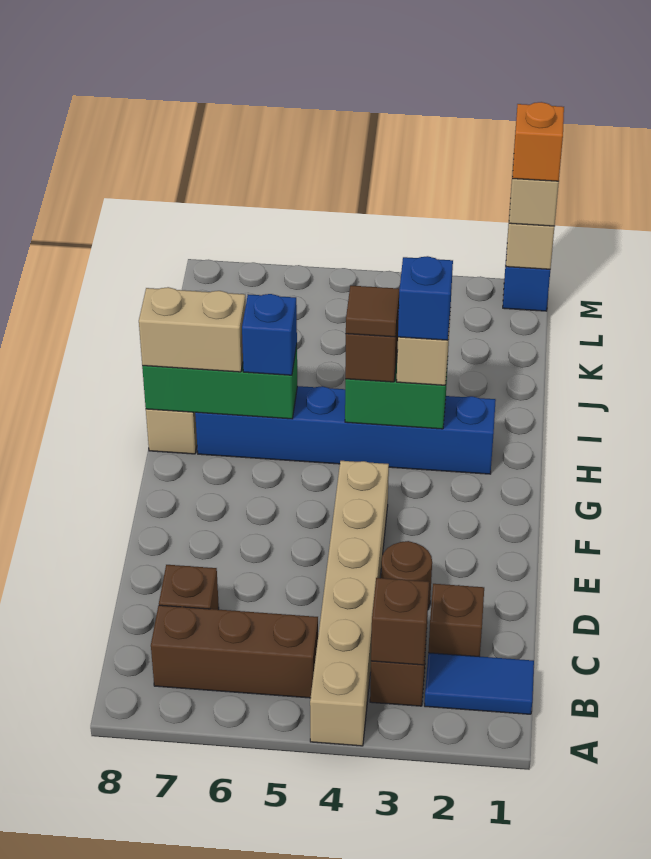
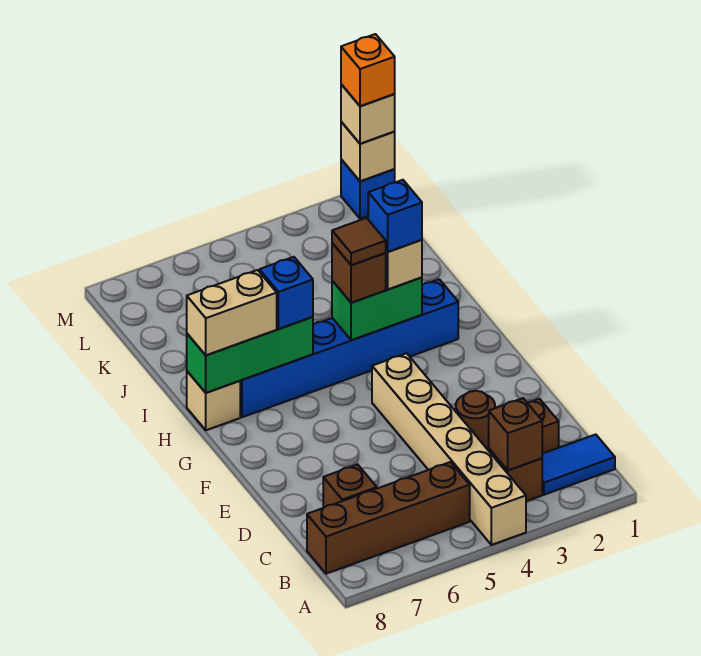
brown 1x3 brick [151,605,318,698] -> brown 1x4 brick [307,462,470,574]

